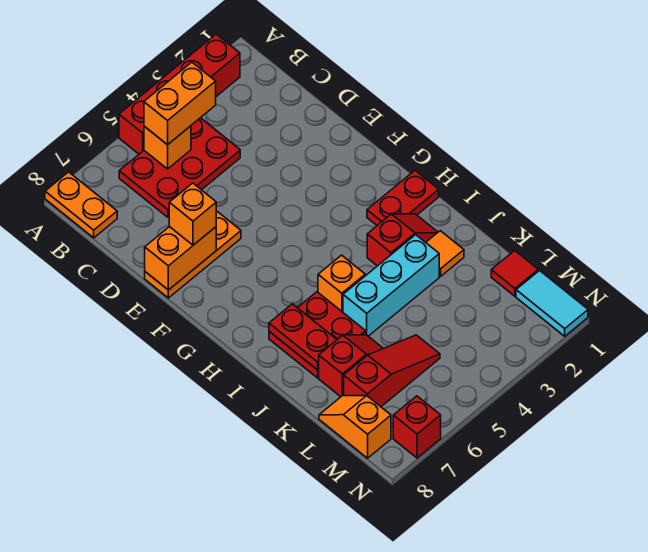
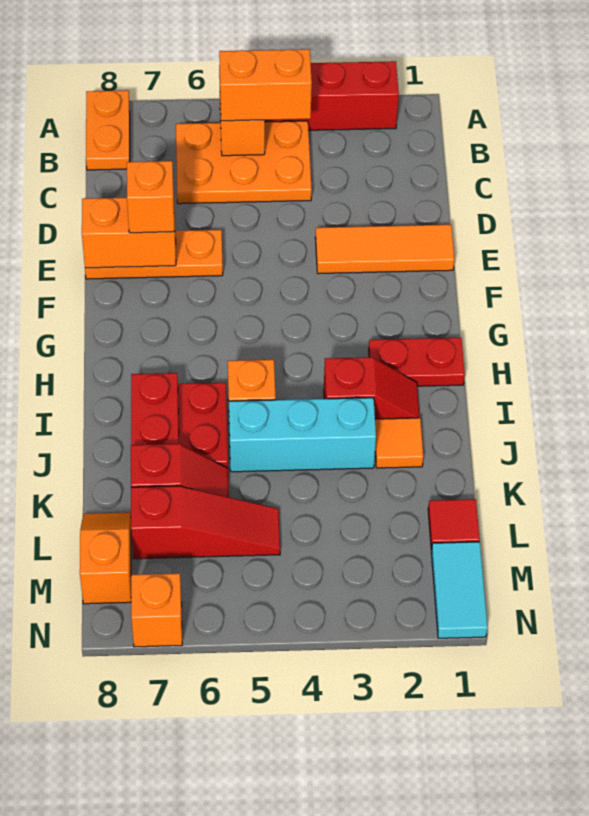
red 2x3 plate [119,118,240,217] -> orange 2x3 plate [176,121,312,204]
none -> orange 1x3 tile [315,225,454,274]
red 1x1 brick [393,396,441,458] -> orange 1x1 brick [131,573,182,647]

